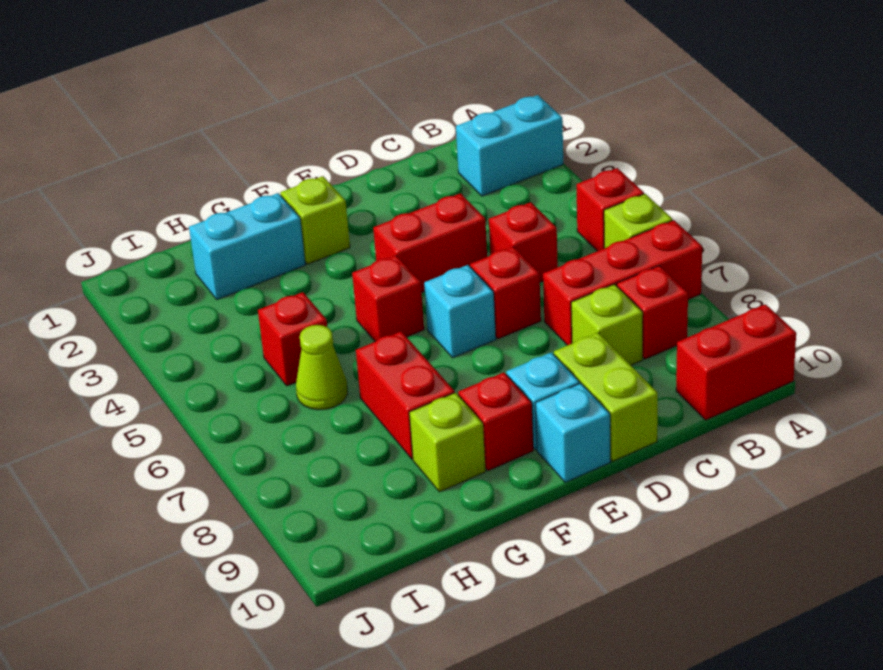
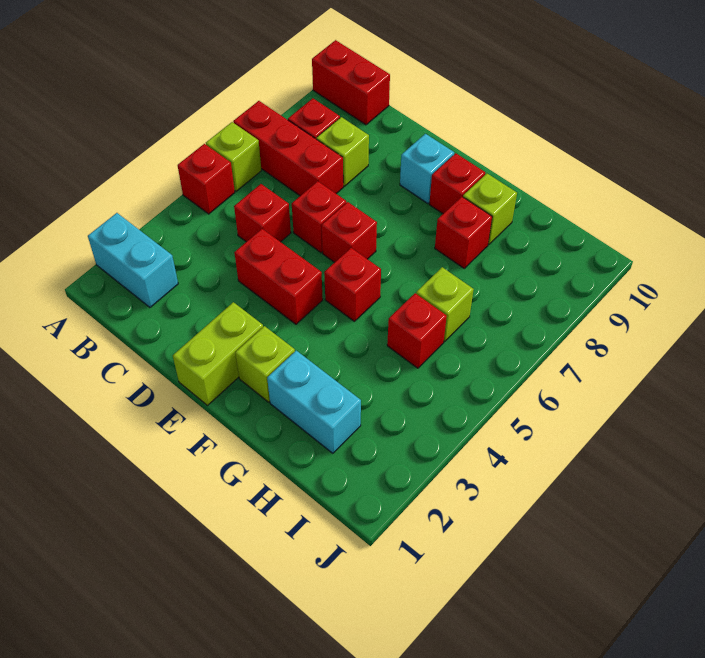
lime 1x2 brick [554,333,658,461] -> lime 1x2 brick moved to [173,302,263,405]
cyan 1x1 brick [424,265,496,358] -> red 1x1 brick [322,202,377,262]
cyan 1x1 brick [536,383,610,482] -> none
red 1x2 brick [356,331,455,459] -> red 1x1 brick [435,197,492,268]
lime 1x1 cone [296,325,348,410] -> lime 1x1 brick [416,267,474,341]

